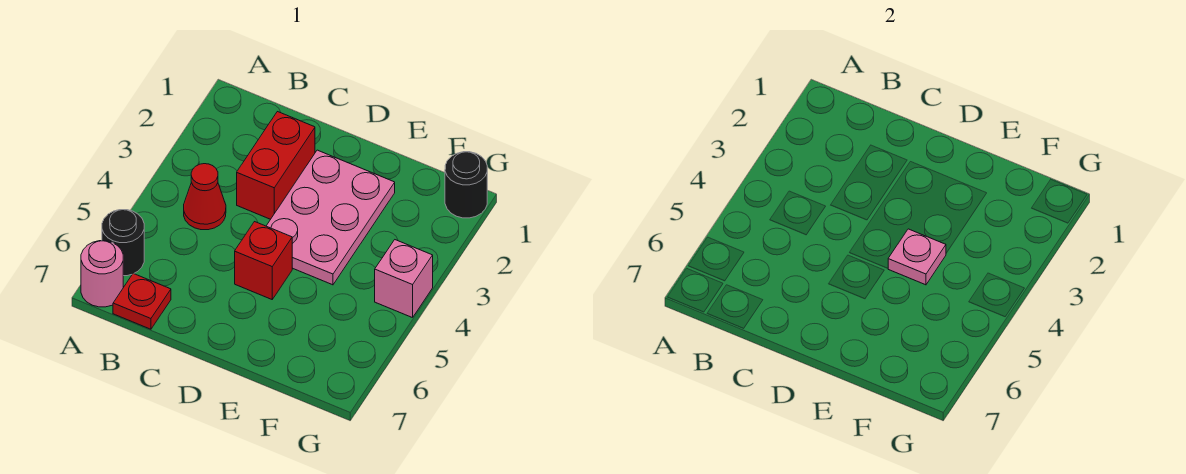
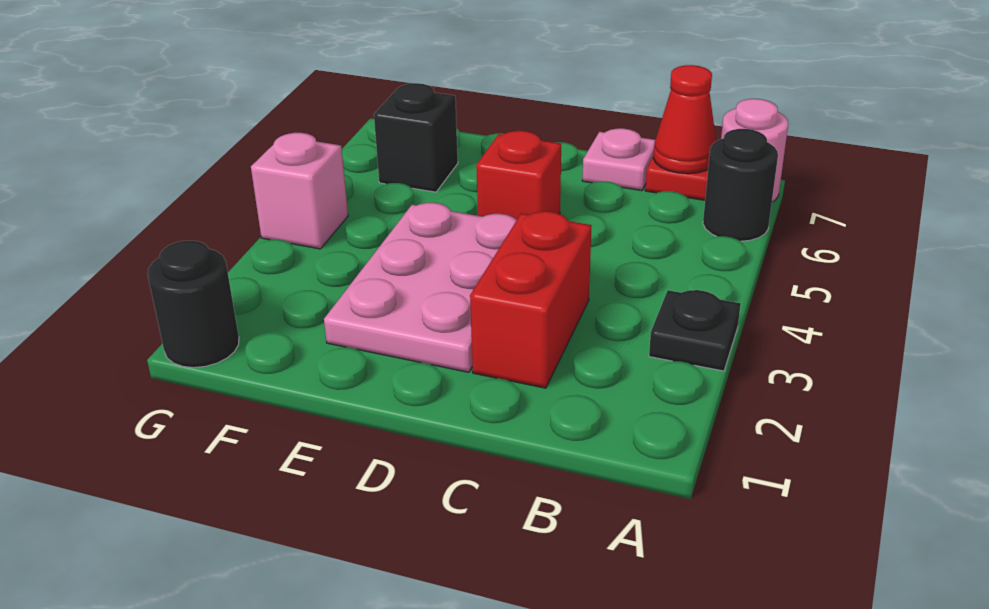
none -> black 1x1 plate [649,290,741,371]
red 1x1 cone [184,164,226,230] -> red 1x1 cone moved to [653,65,716,174]
pink 1x1 plate [888,229,946,285] -> pink 1x1 plate moved to [582,128,655,191]
none -> black 1x1 brick [374,83,458,192]

